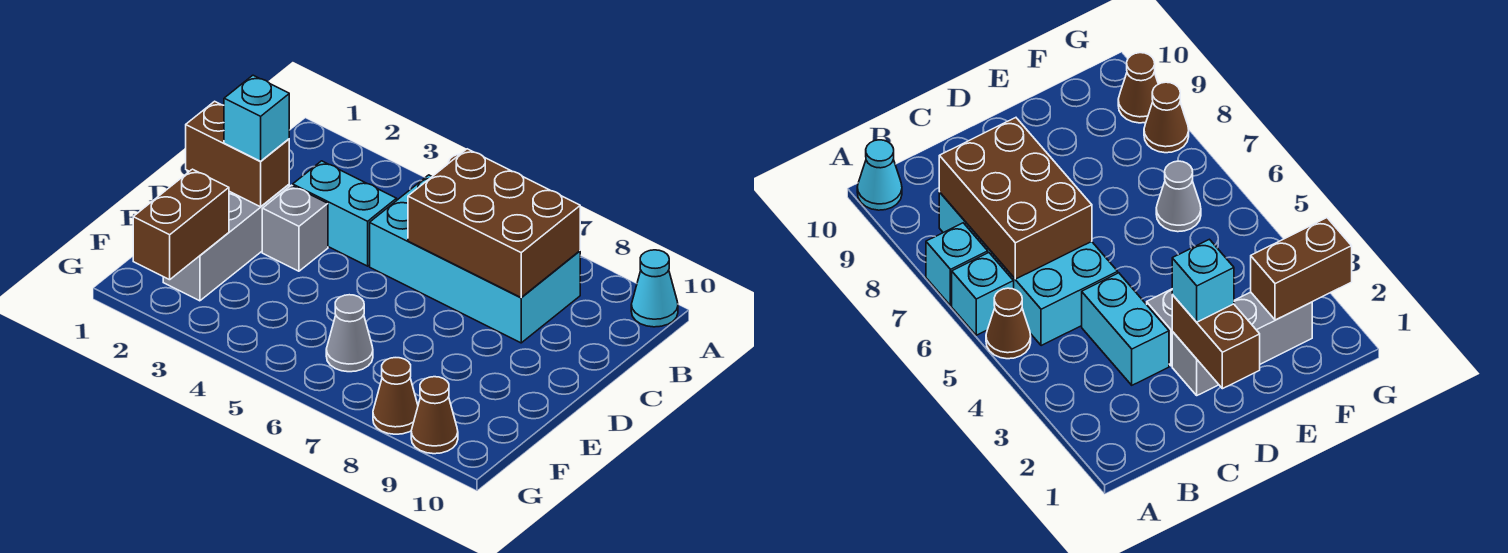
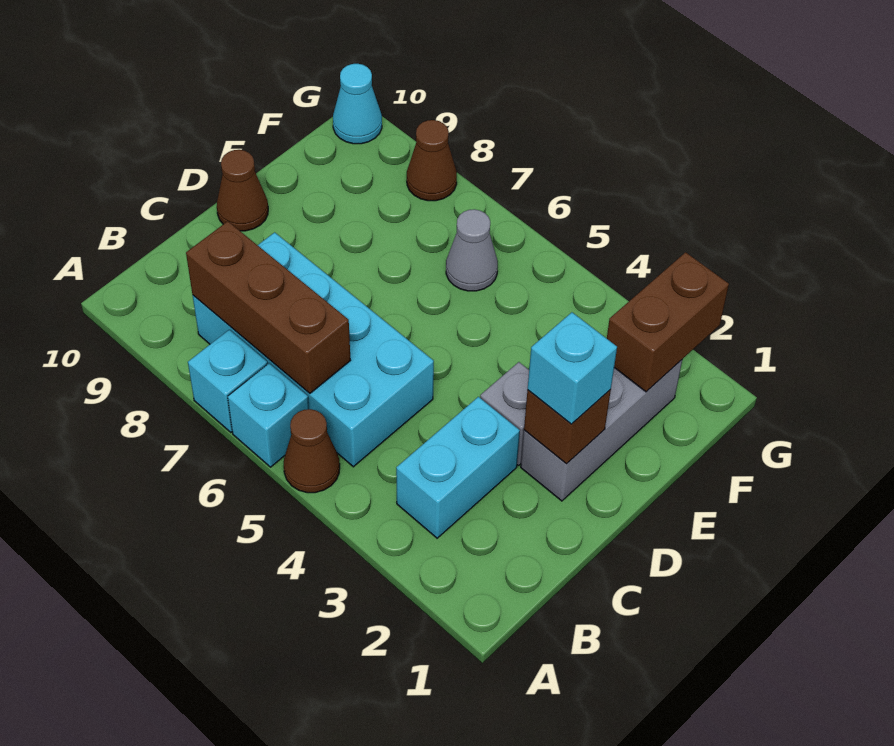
cyan 1x1 cone [631,250,678,327] -> cyan 1x1 cone moved to [333,64,382,144]
brown 2x3 brick [408,149,580,298] -> brown 1x3 brick [186,221,351,393]
cyan 1x2 brick [293,161,397,266] -> cyan 1x2 brick turned to [396,397,520,538]
brown 1x2 brick [186,101,289,207] -> brown 1x1 brick [524,390,611,464]
brown 1x1 cone [411,377,458,454] -> brown 1x1 cone moved to [217,150,268,231]

